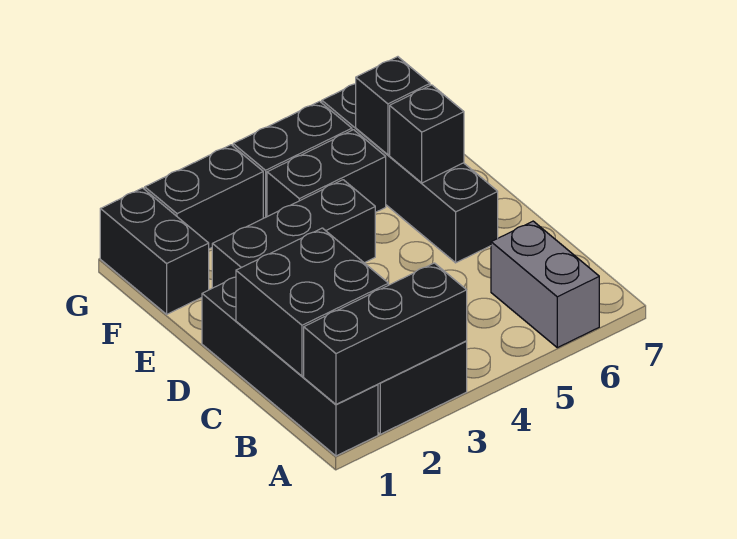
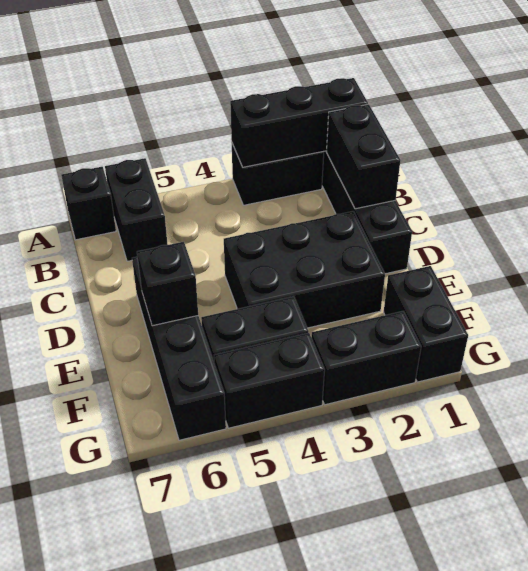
grey 1x2 brick [491,221,599,348] -> black 1x2 brick [105,158,168,261]
black 2x2 brick [236,228,388,376] -> black 1x2 brick [326,104,400,209]
black 1x3 brick [212,180,375,288] -> black 2x3 brick [224,211,385,328]
black 1x1 brick [356,57,430,155] -> black 1x1 brick moved to [61,167,116,240]

